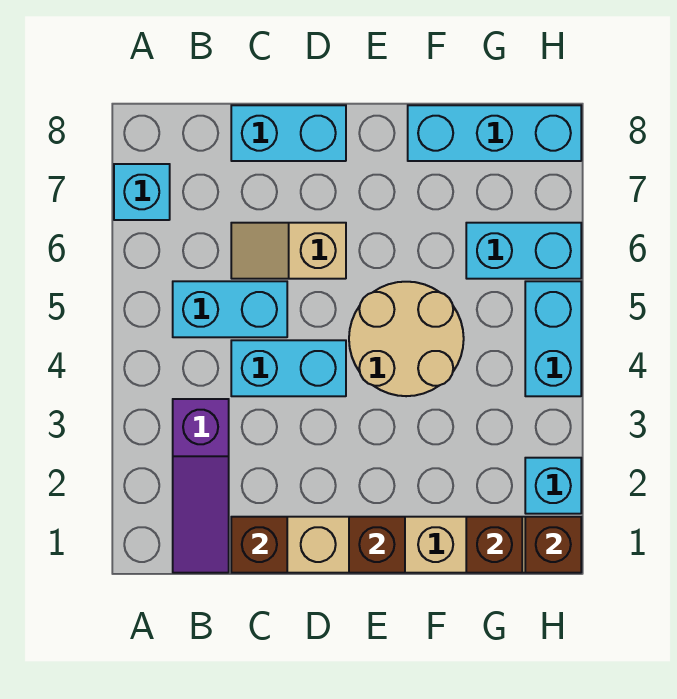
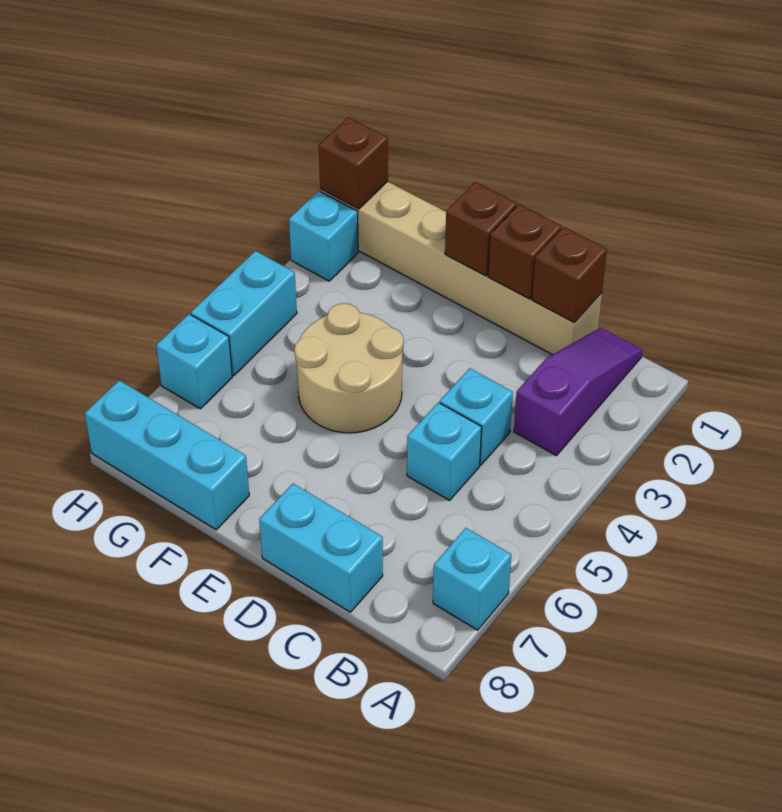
cyan 1x2 brick [173,281,287,337] -> cyan 1x1 brick [407,402,482,500]
cyan 1x2 brick [231,340,346,396] -> cyan 1x1 brick [440,368,513,465]
tan 1x2 slope [231,223,346,279] -> none
brown 1x1 brick [466,517,522,573] -> brown 1x1 brick moved to [488,204,561,299]
cyan 1x2 brick [466,223,581,279] -> cyan 1x1 brick [156,314,232,409]

